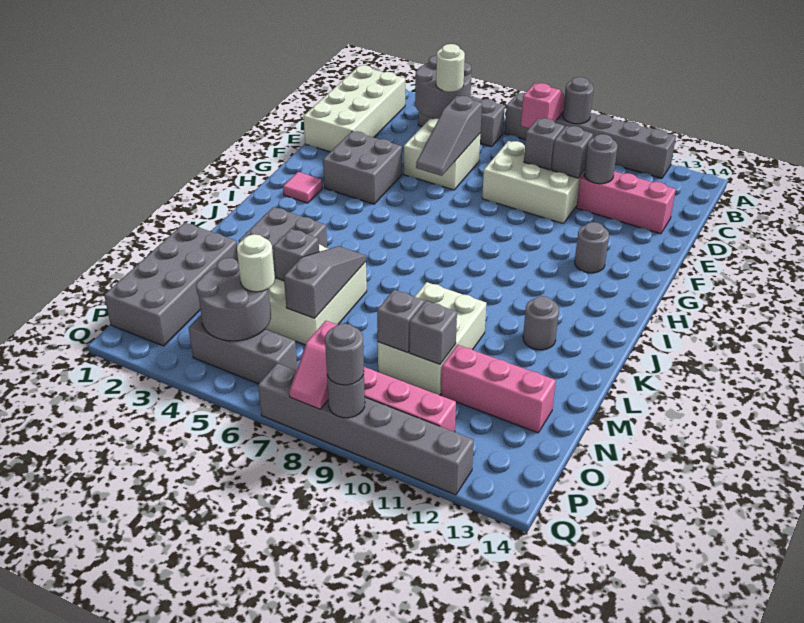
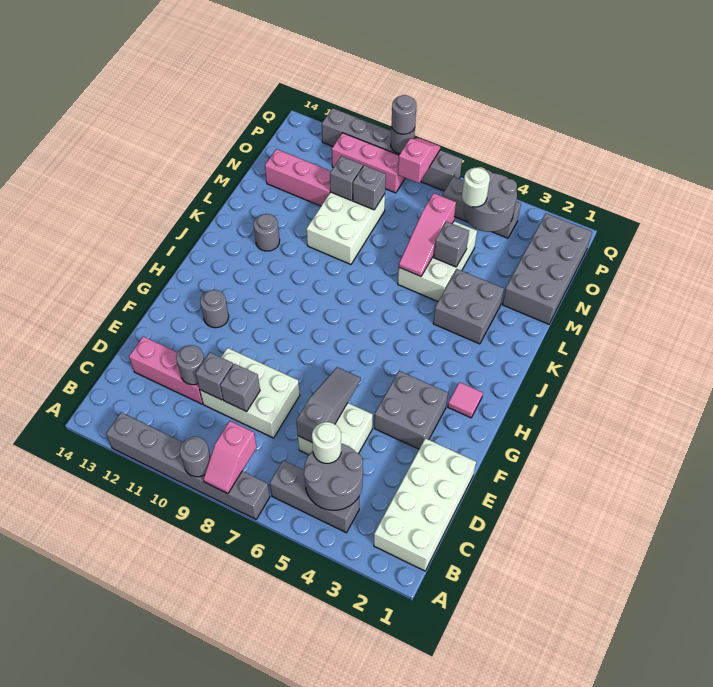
grey 1x3 slope [284,246,366,318] -> pink 1x3 slope [399,193,456,276]

